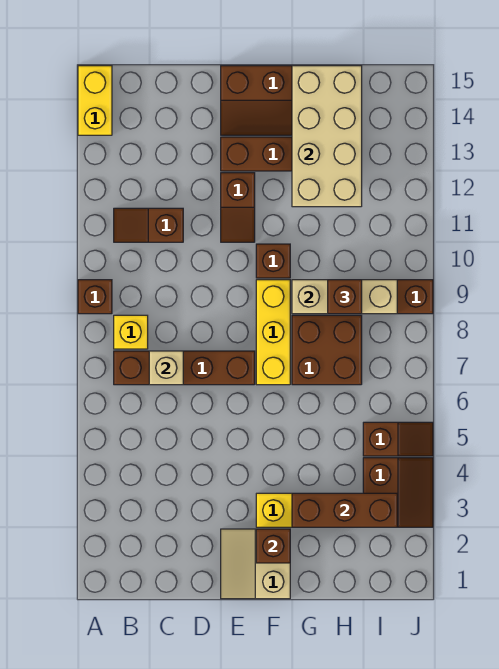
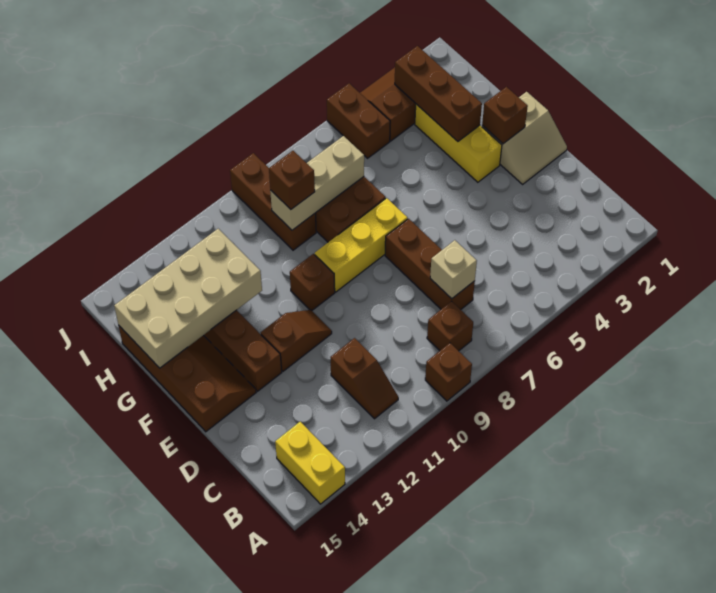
yellow 1x2 brick [78,66,112,135] -> yellow 1x2 brick turned to [275,422,345,504]
brown 1x4 brick [114,351,255,385] -> brown 1x3 brick [385,219,475,310]
yellow 1x1 brick [114,315,148,349] -> brown 1x1 brick [427,301,473,351]
tan 1x3 brick [292,280,397,314] -> tan 1x3 brick turned to [270,136,364,230]
brown 1x2 slope [363,422,433,456] -> brown 1x2 brick [327,84,390,158]

